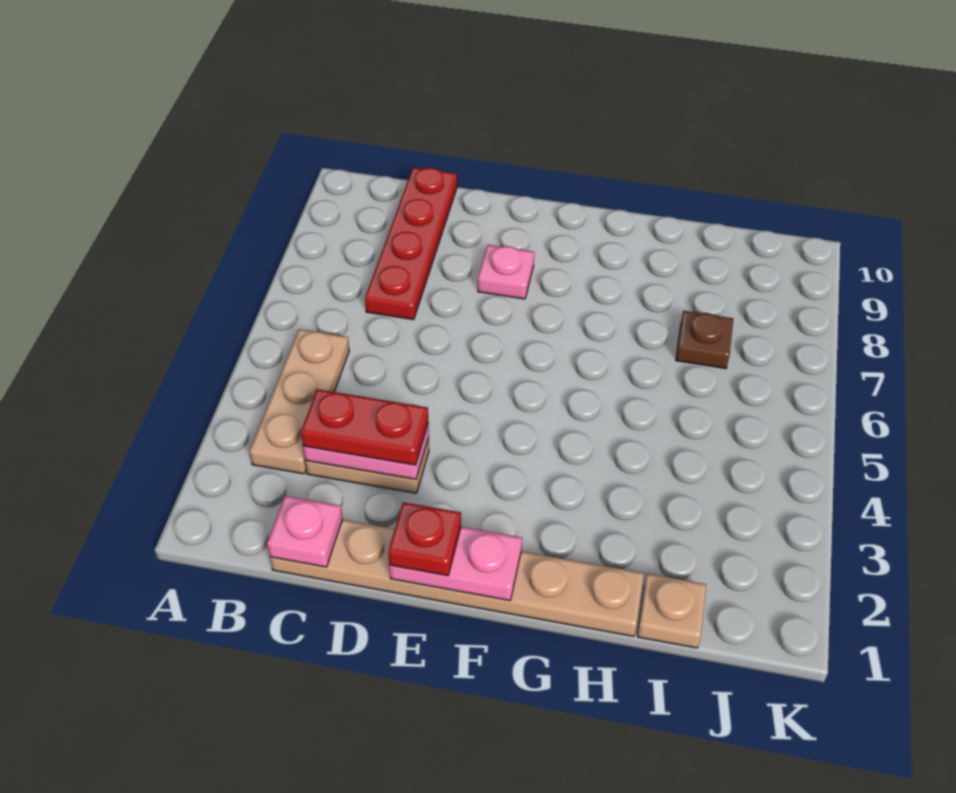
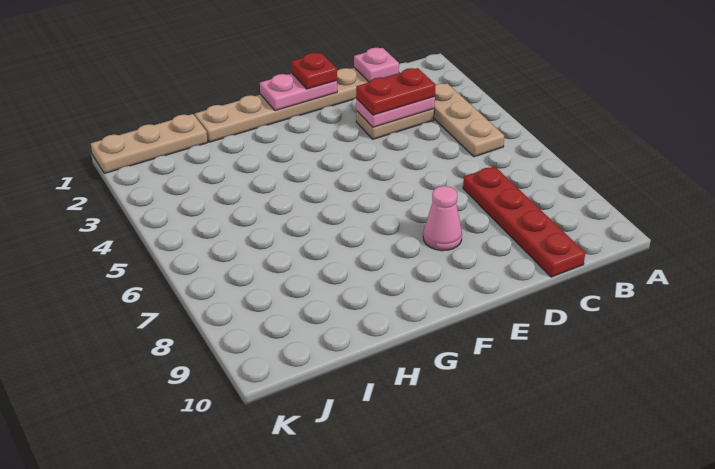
pink 1x1 plate [478,245,534,299] -> pink 1x1 cone [423,186,462,251]
tan 1x1 plate [637,574,706,648] -> tan 1x3 plate [91,114,208,173]
brown 1x1 plate [676,311,733,369] -> none

